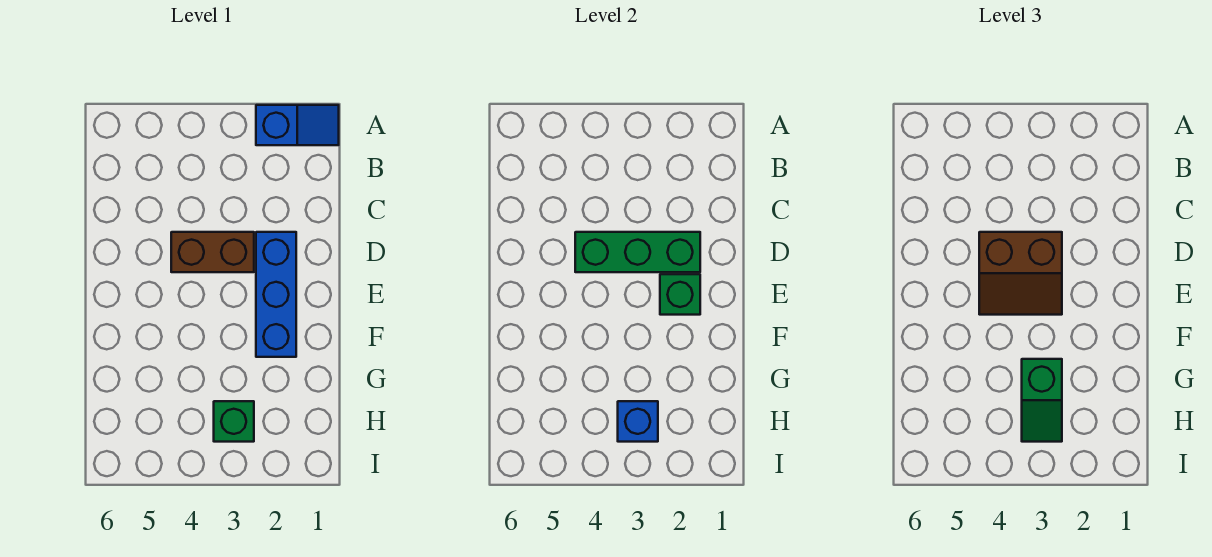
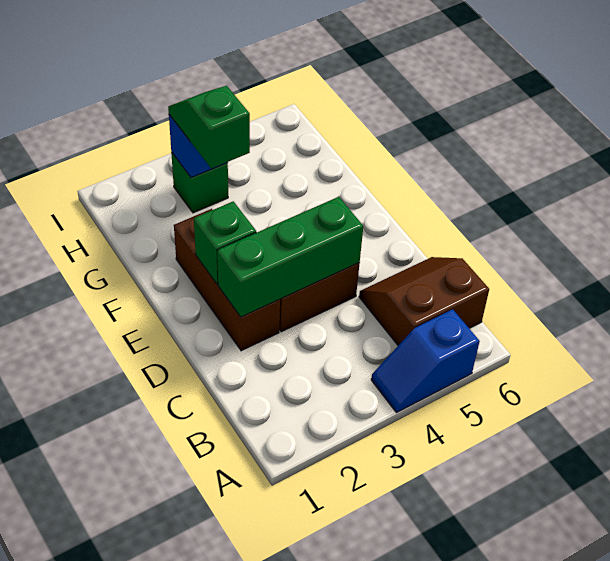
blue 1x2 slope [256,105,339,145] -> blue 1x2 slope moved to [371,309,480,412]
blue 1x3 brick [256,232,296,357] -> brown 1x3 brick [174,209,280,351]
brown 2x2 slope [979,232,1062,315] -> brown 2x2 slope moved to [359,257,489,345]

